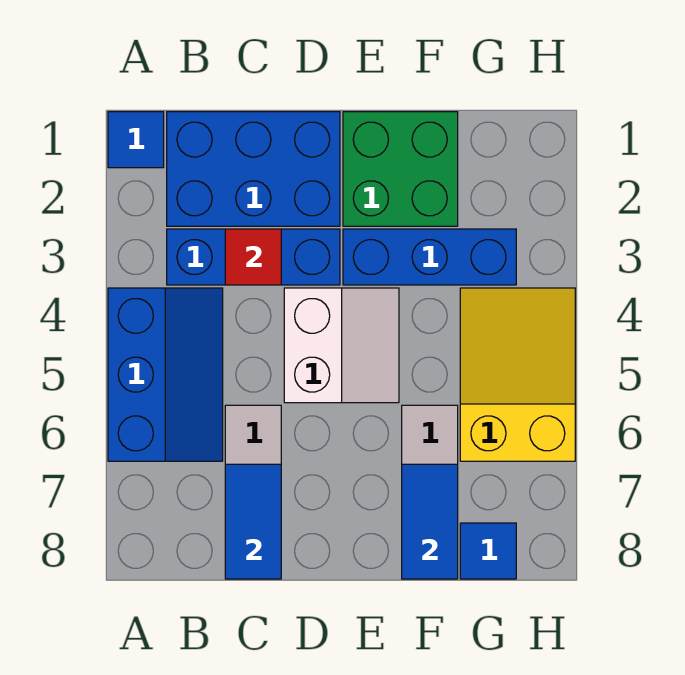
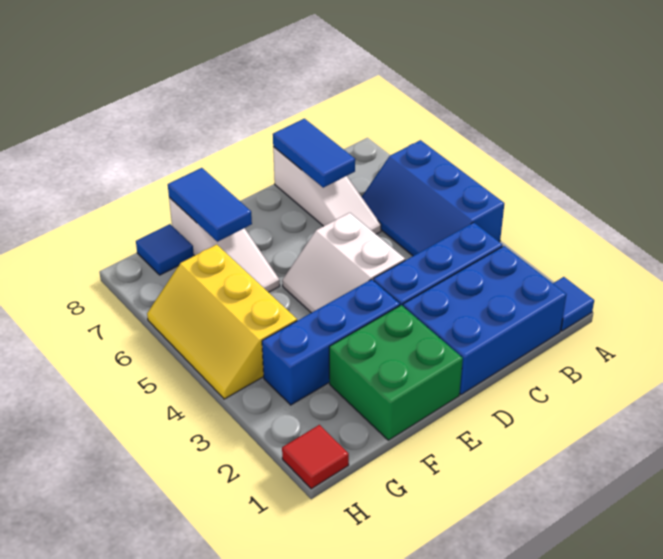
red 1x1 tile [225,229,281,285] -> red 1x1 tile moved to [282,425,349,489]
yellow 2x3 slope [460,288,575,461] -> yellow 2x3 slope turned to [147,245,297,399]

